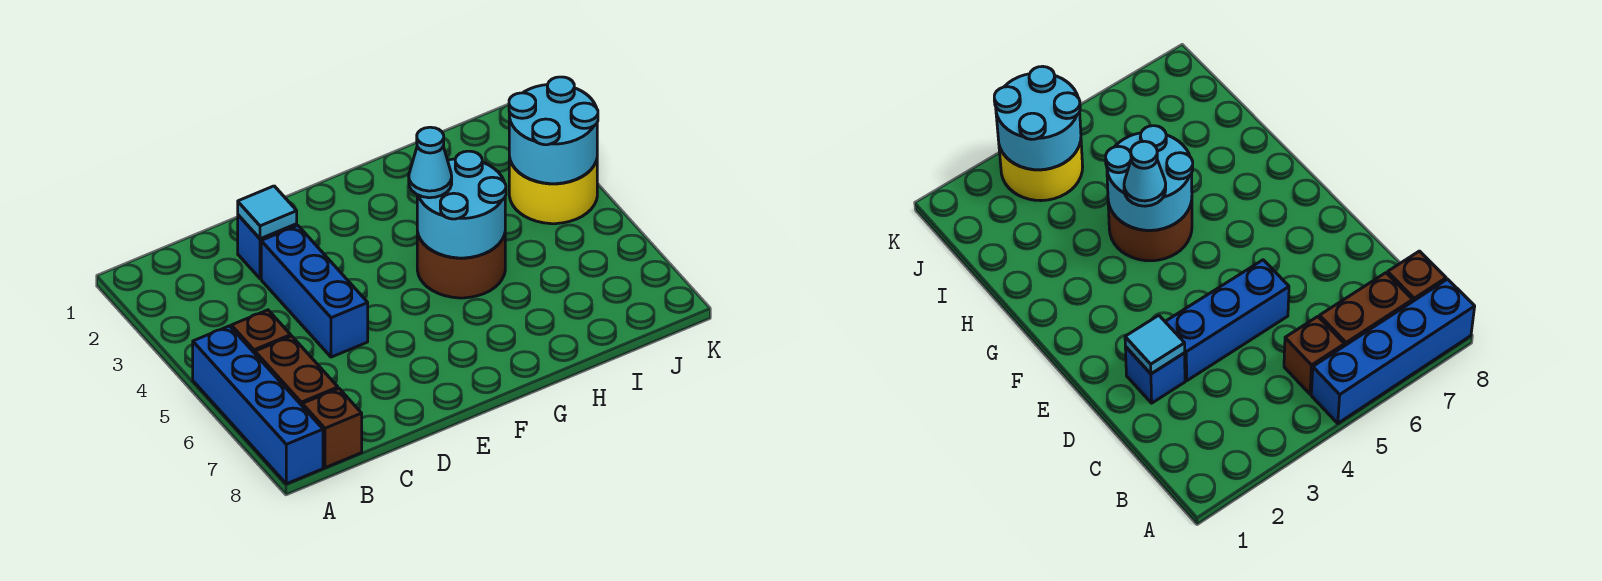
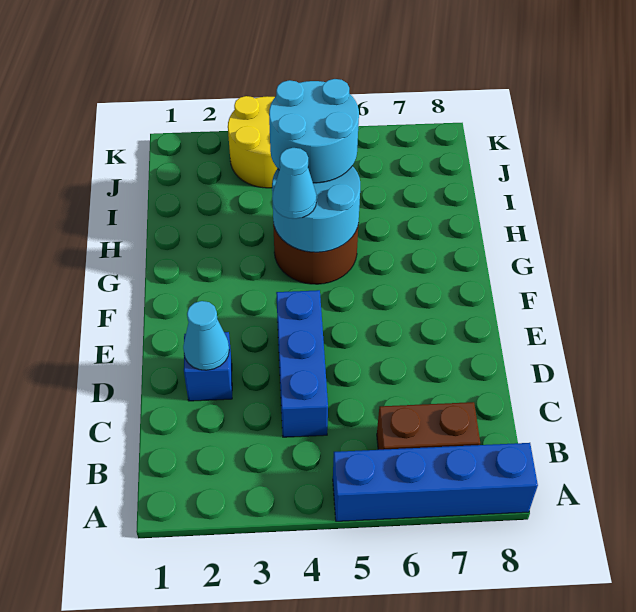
brown 1x1 brick [231,310,291,353] -> none
brown 1x1 brick [302,389,362,468] -> none
cyan 1x1 tile [238,186,297,239] -> cyan 1x1 cone [183,301,229,370]
blue 1x3 brick [261,225,368,357] -> blue 1x3 brick turned to [276,290,328,437]
cyan 2x2 round brick [509,77,598,184] -> cyan 2x2 round brick moved to [269,79,359,183]

